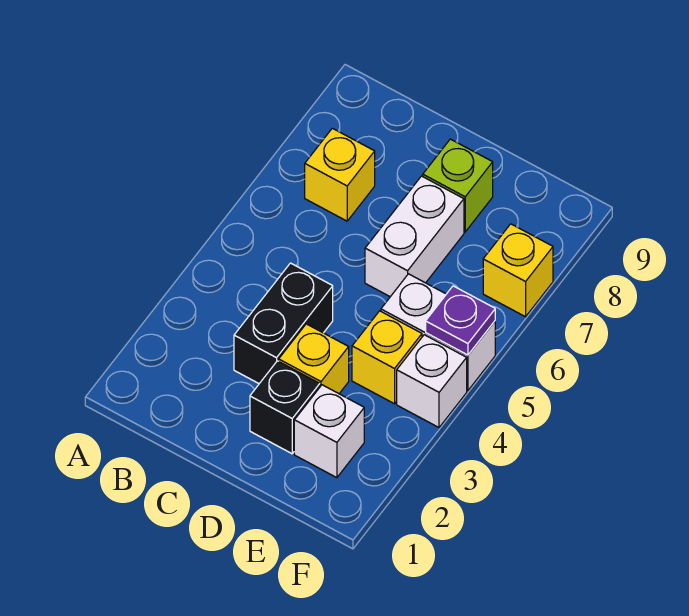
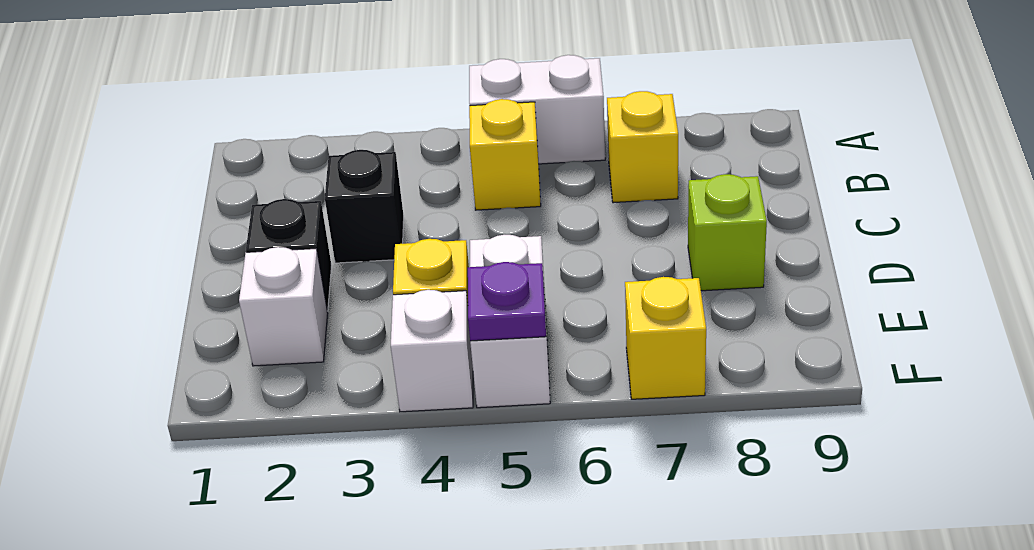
black 1x2 brick [234,263,333,384] -> black 1x1 brick [325,150,404,263]
yellow 1x1 brick [279,324,349,394] -> yellow 1x1 brick moved to [469,99,541,210]
white 1x2 brick [365,176,464,297] -> white 1x2 brick moved to [469,55,605,164]

